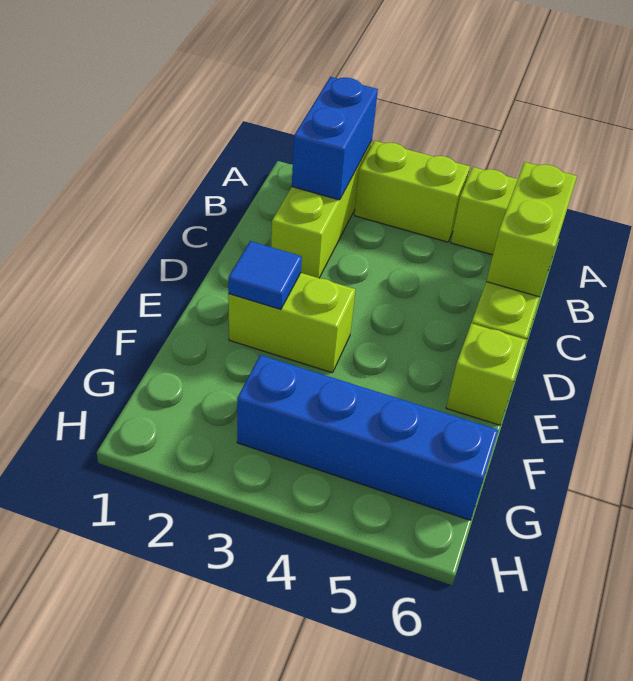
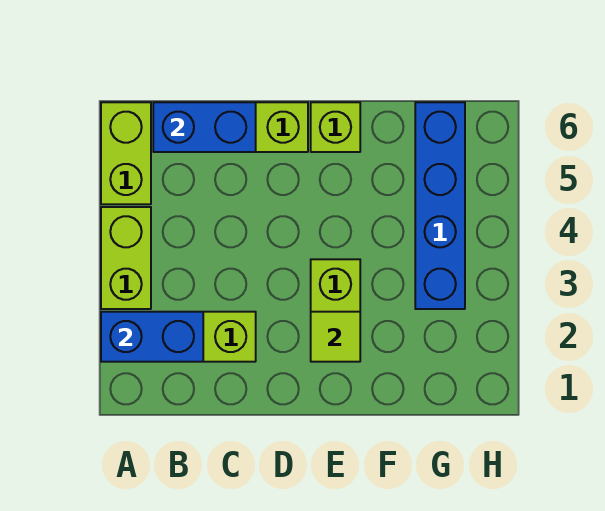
lime 1x2 brick [486,162,577,297] -> blue 1x2 brick [153,102,256,152]
blue 1x1 tile [228,241,302,309] -> lime 1x1 tile [311,312,360,362]

